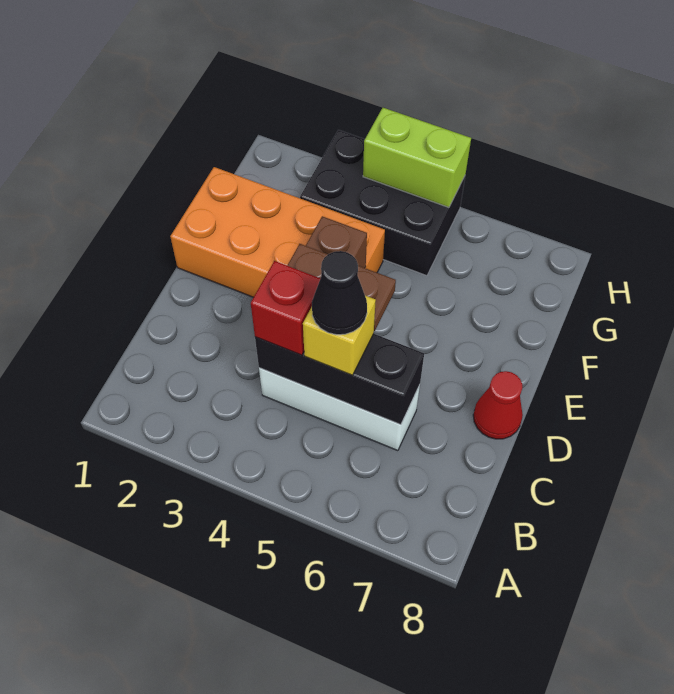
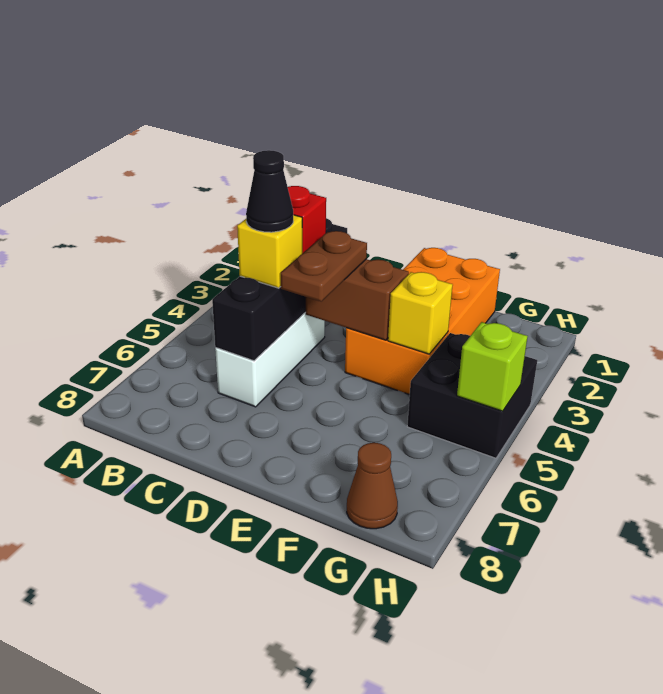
black 1x3 brick [255,334,424,425] -> black 1x4 brick [212,218,347,361]
red 1x1 cone [473,371,523,439] -> none
none -> yellow 1x1 brick [388,272,453,354]
black 2x3 brick [300,130,465,276] -> black 2x2 brick [407,333,537,458]
none -> brown 1x1 cone [347,443,398,529]
lime 1x2 brick [363,108,471,207] -> lime 1x1 brick [457,322,528,411]

